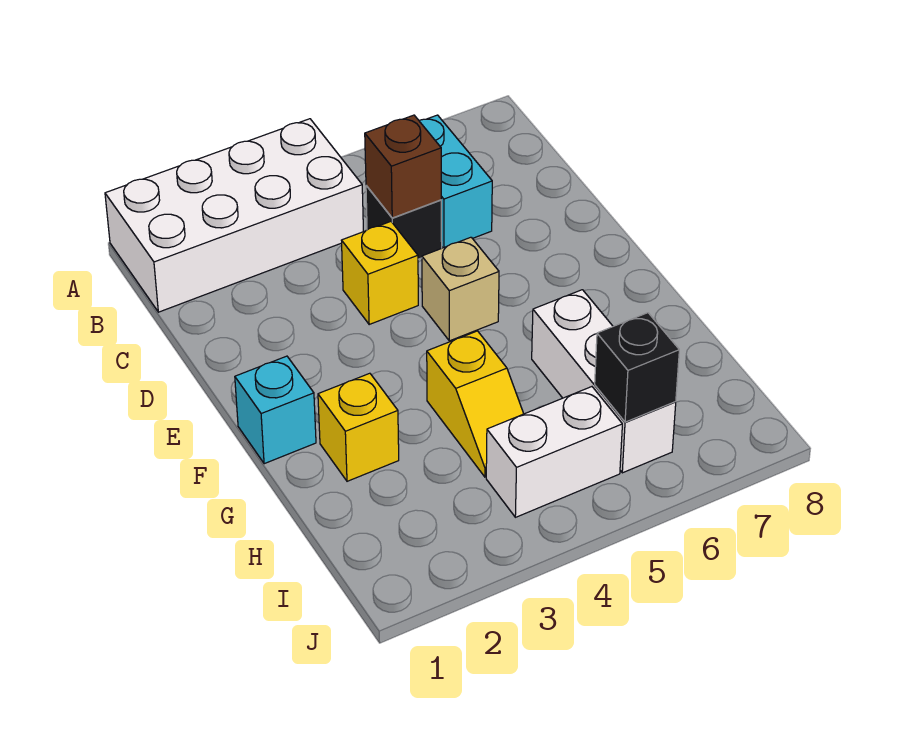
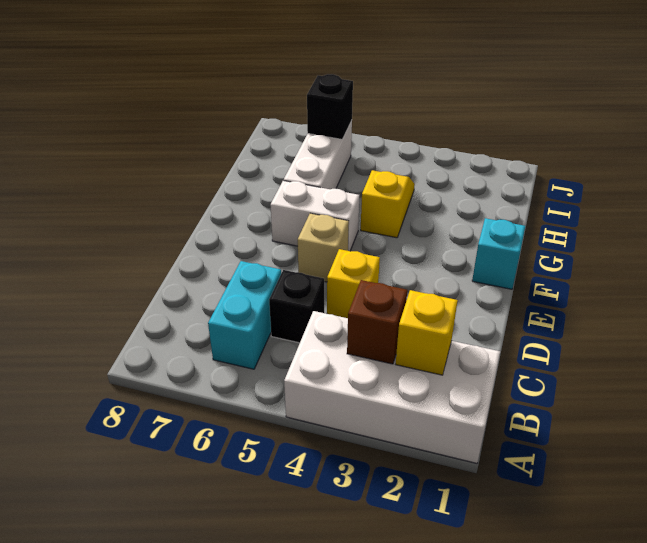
brown 1x1 brick [365,115,441,218] -> brown 1x1 brick moved to [347,280,407,364]
yellow 1x1 brick [318,373,399,481] -> yellow 1x1 brick moved to [396,290,458,375]
white 1x2 brick [486,387,622,517] -> white 1x2 brick moved to [270,181,359,251]

